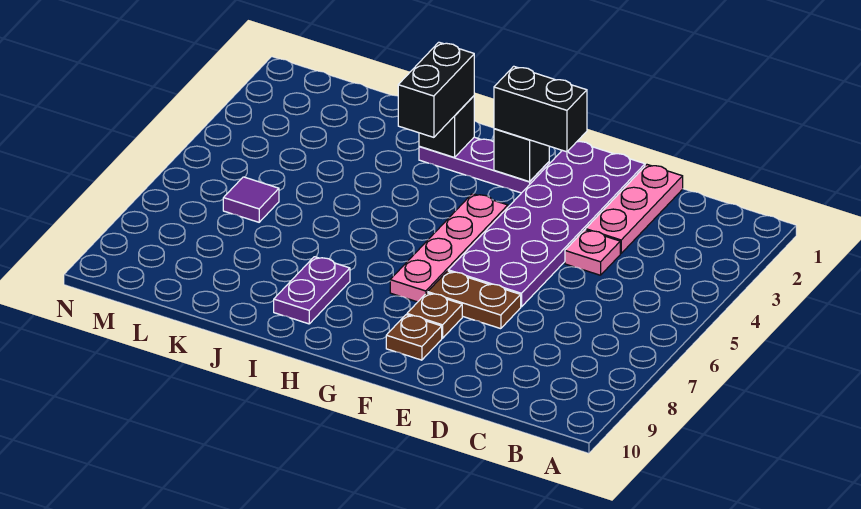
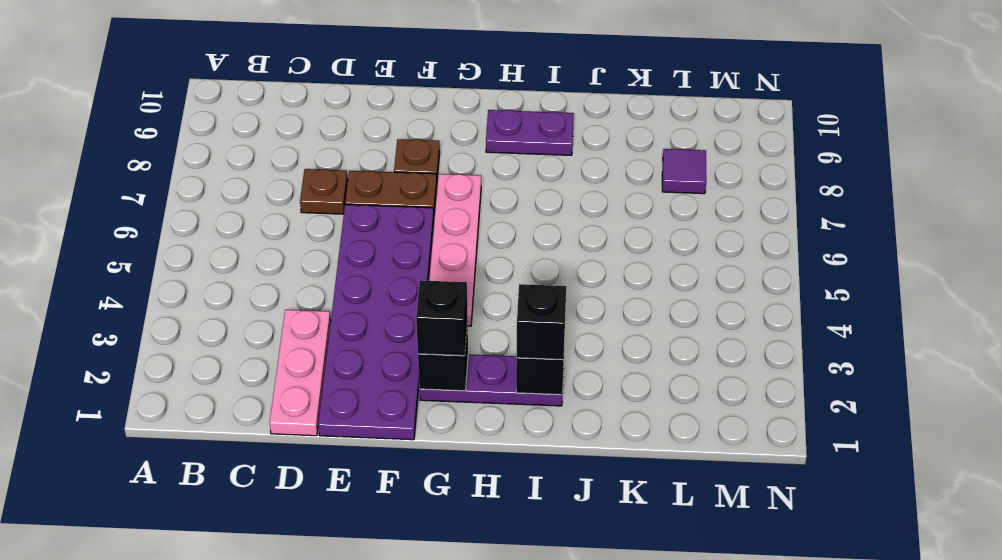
pink 1x1 plate [565,230,620,275] -> none
black 1x2 brick [494,66,587,152] -> black 1x1 brick [416,280,468,356]
brown 1x1 plate [386,315,442,360] -> brown 1x1 plate moved to [300,169,348,214]
black 1x2 brick [398,42,474,137] -> black 1x1 brick [517,284,566,360]
purple 1x2 plate [274,257,350,324] -> purple 1x2 plate turned to [486,110,574,155]
purple 1x1 tile [223,177,279,222] -> purple 1x1 tile moved to [662,149,706,194]

